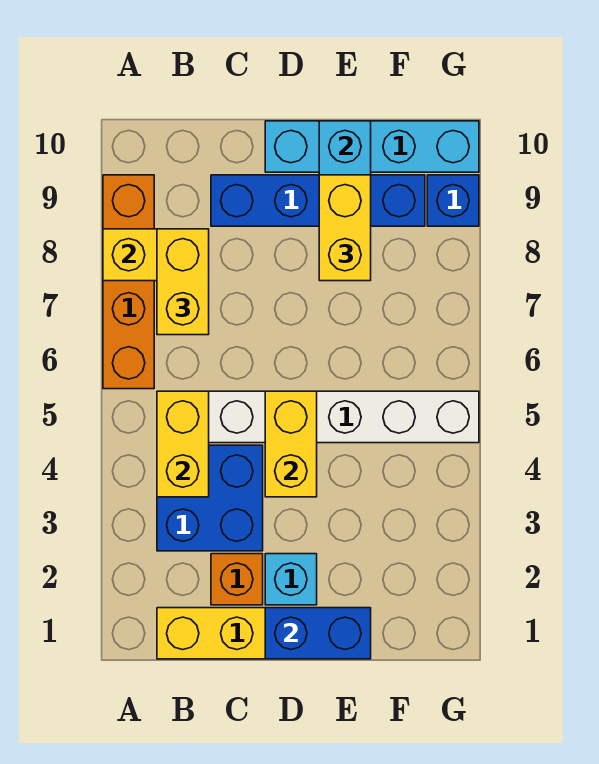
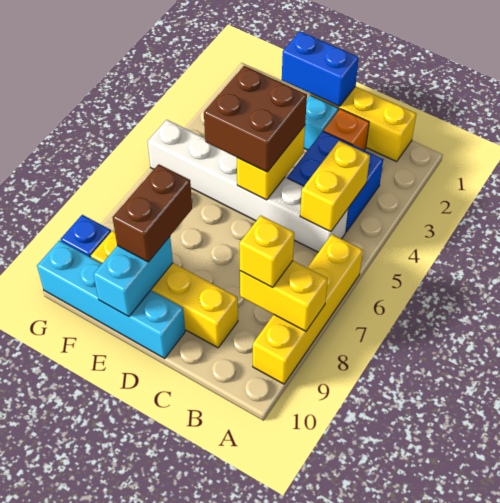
orange 1x4 brick [103,175,154,389] -> yellow 1x4 brick [253,234,363,384]
yellow 1x2 brick [157,229,209,335] -> yellow 1x1 brick [239,216,294,287]
blue 1x4 brick [211,175,425,226] -> yellow 1x4 brick [91,231,238,348]
none -> brown 2x2 brick [204,66,307,172]
yellow 1x2 brick [319,175,371,281] -> brown 1x2 brick [113,164,192,262]

